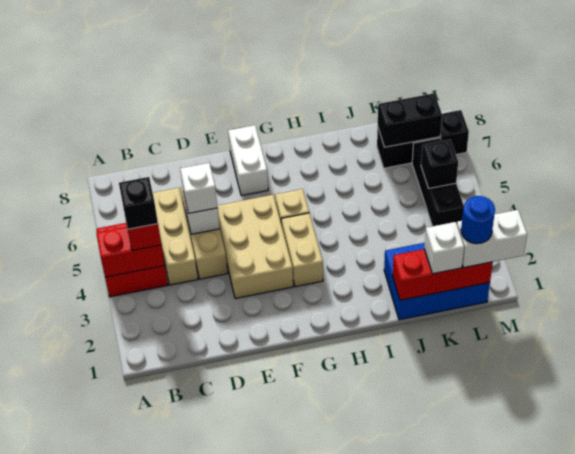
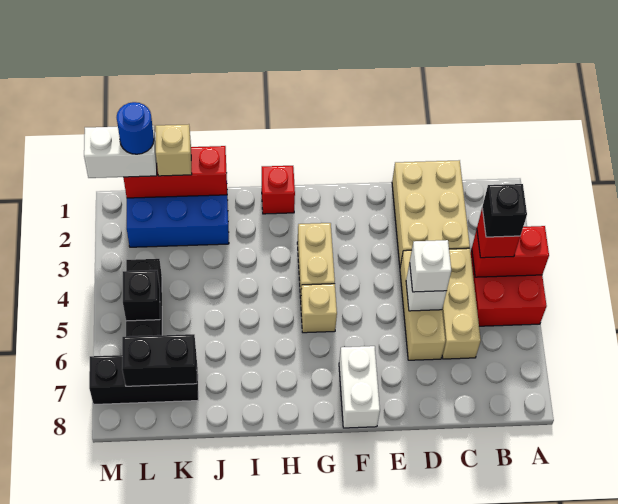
tan 2x3 brick [217,195,293,299] -> tan 2x3 brick moved to [392,160,470,266]
none -> red 1x1 brick [262,166,295,214]
white 1x1 brick [424,222,464,274] -> tan 1x1 brick [156,124,192,176]

